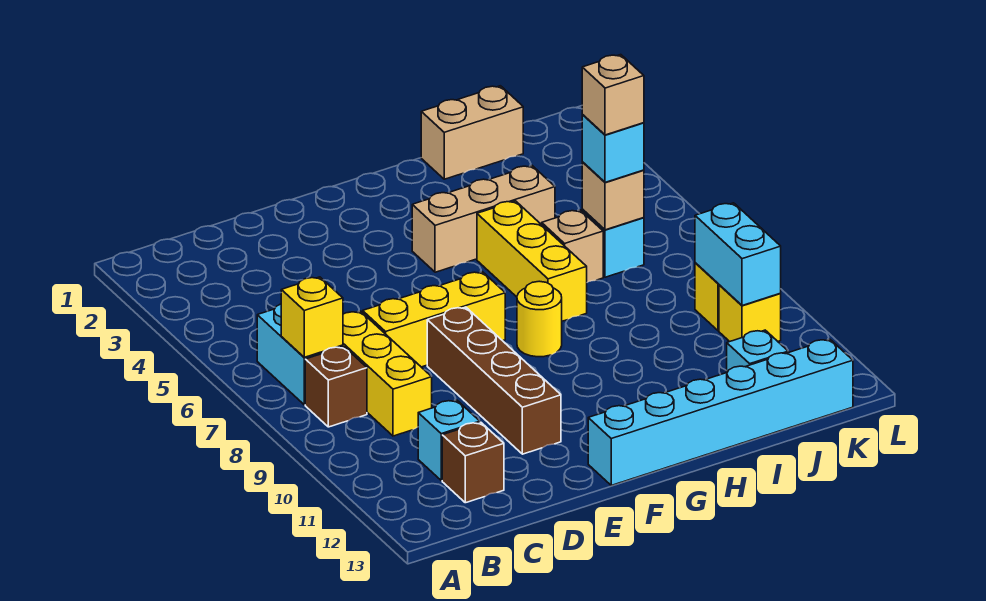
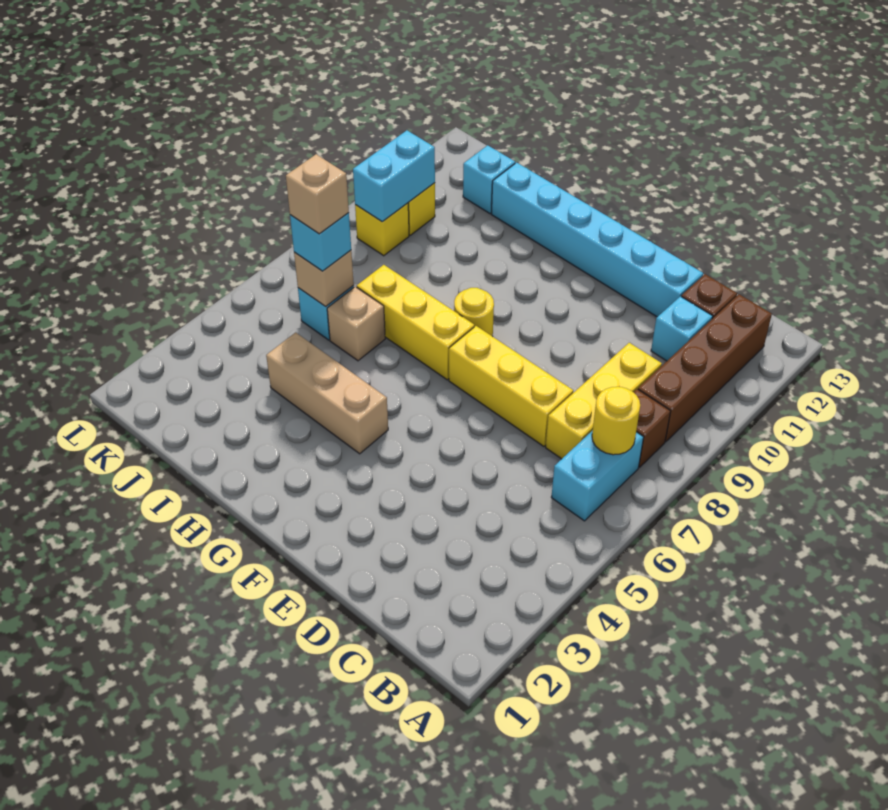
yellow 1x1 brick [281,277,343,357] -> yellow 1x1 round brick [592,387,640,455]
brown 1x4 brick [427,307,561,454] -> brown 1x4 brick moved to [638,294,772,442]
cyan 1x6 brick [588,339,853,485] -> cyan 1x6 brick moved to [491,163,703,317]
yellow 1x3 brick [477,201,587,321] -> yellow 1x3 brick turned to [357,265,474,380]
tan 1x2 brick [421,86,523,179] -> none

